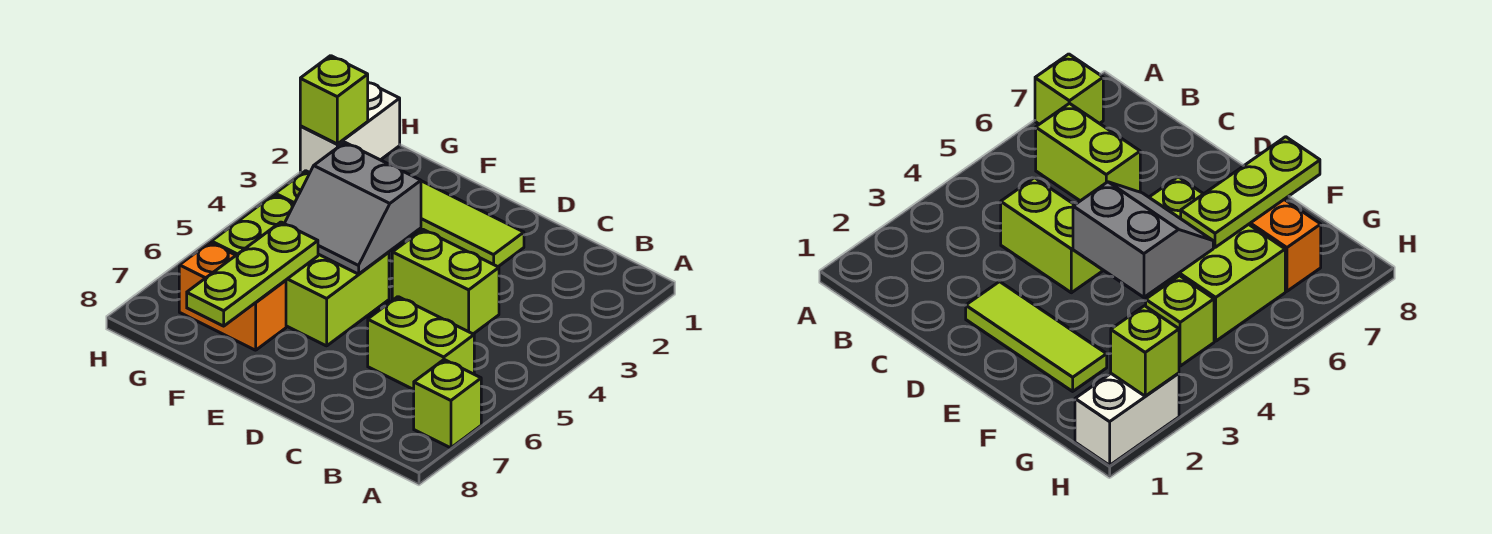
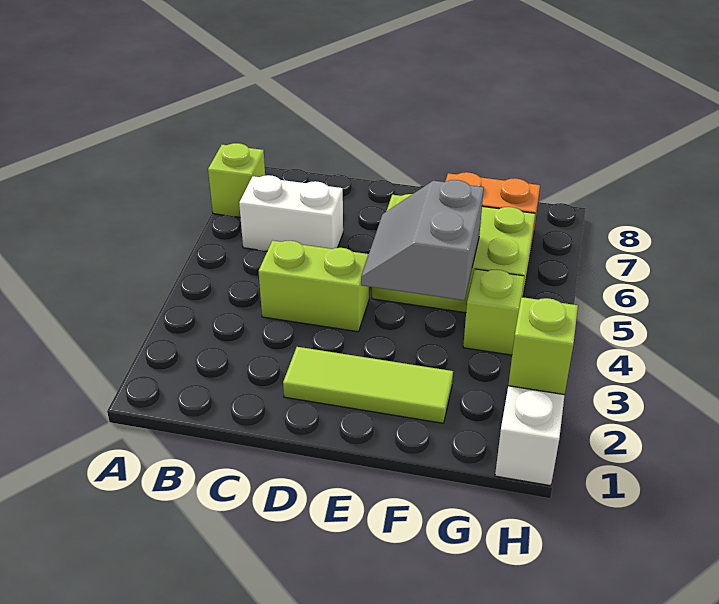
lime 1x2 brick [368,297,474,390] -> white 1x2 brick [239,175,343,251]
grey 2x2 slope [284,142,421,274] -> grey 2x2 slope turned to [361,180,484,300]
lime 1x3 plate [187,222,318,326] -> none

